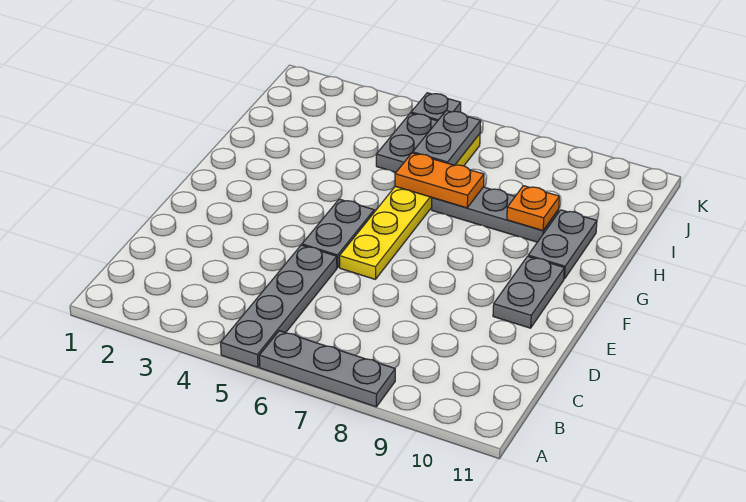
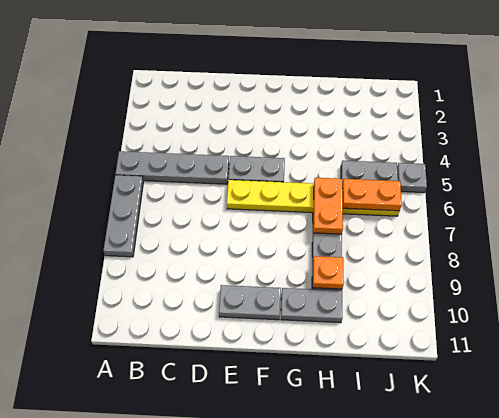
grey 1x2 plate [413,110,481,165] -> orange 1x2 plate [342,179,402,211]

